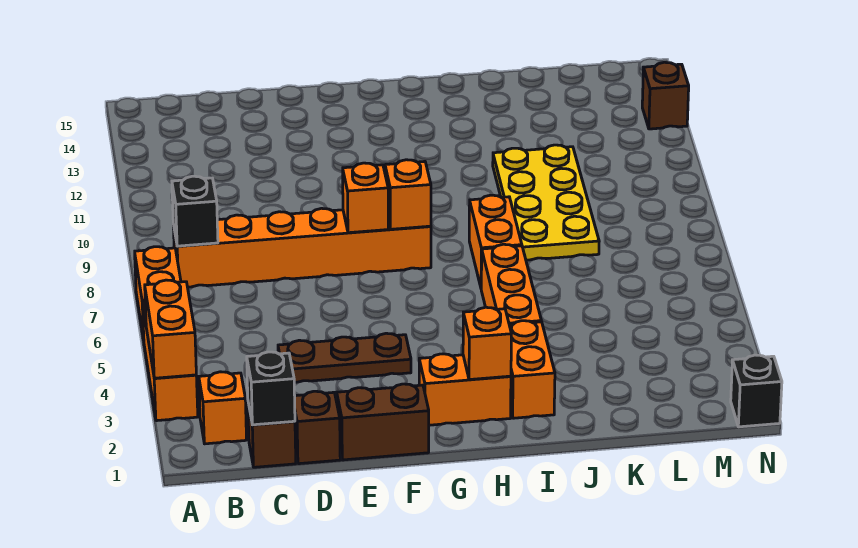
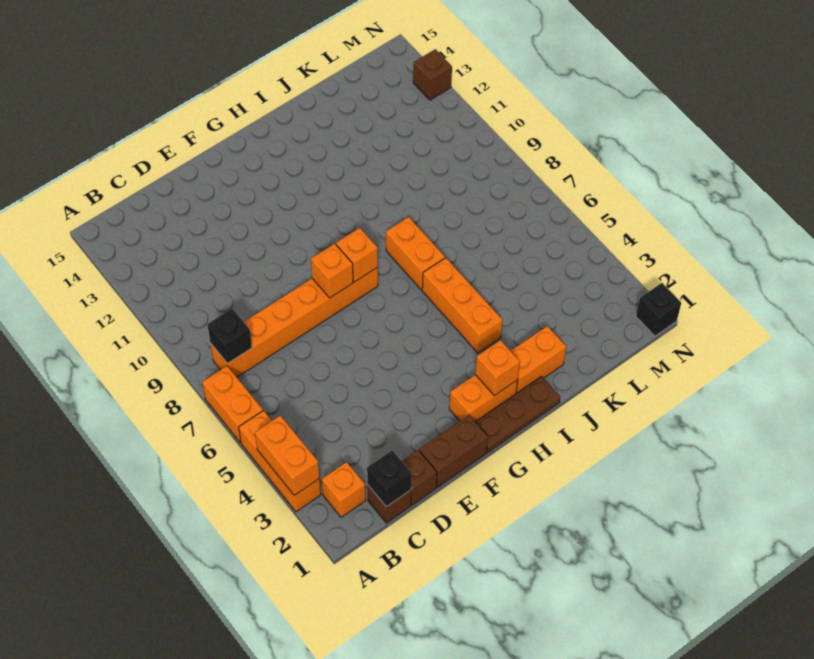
brown 1x3 plate [278,333,411,382] -> brown 1x3 plate moved to [475,376,560,453]
orange 1x2 brick [509,321,555,418] -> orange 1x2 brick turned to [511,326,566,393]
yellow 2x4 plate [493,145,599,260] -> none

